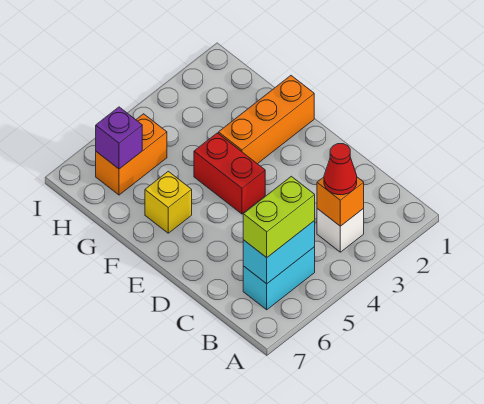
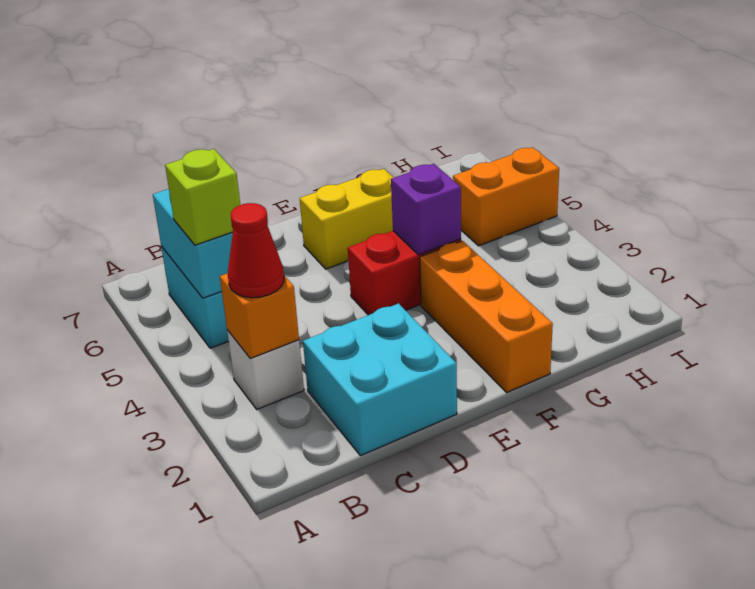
lime 1x2 brick [243,176,315,258] -> lime 1x1 brick [165,149,240,245]
none -> cyan 2x2 brick [303,303,457,456]
yellow 1x1 brick [145,171,192,233] -> yellow 1x2 brick [300,169,394,269]
orange 1x2 brick [96,114,167,195] -> orange 1x2 brick turned to [453,147,559,246]
purple 1x1 brick [96,107,142,169] -> purple 1x1 brick moved to [391,164,461,255]

